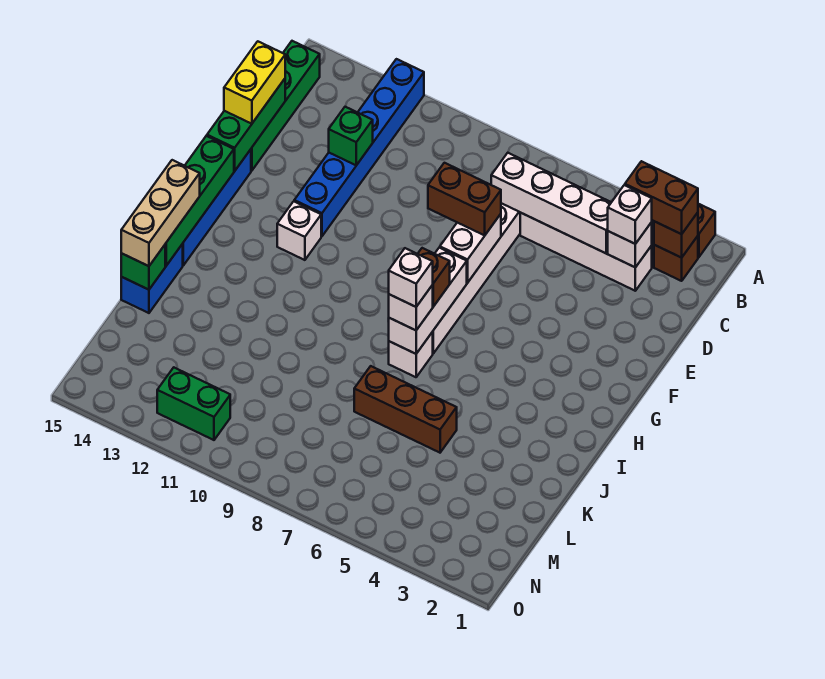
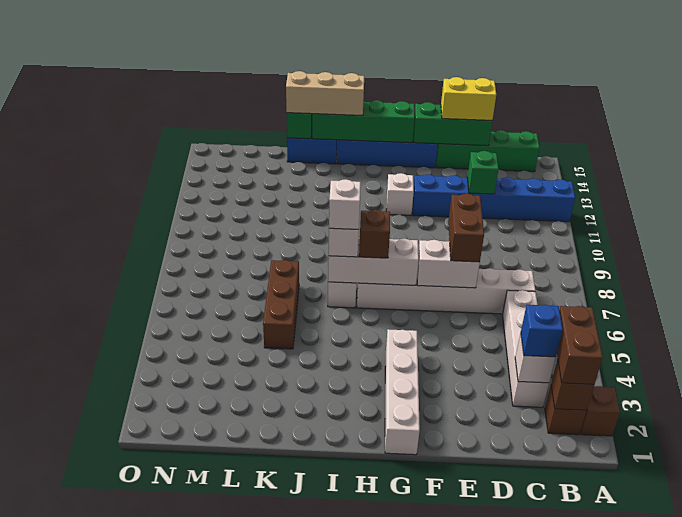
white 1x1 brick [608,185,652,244] -> blue 1x1 brick [521,305,563,357]
white 1x4 brick [491,153,611,253] -> white 1x4 brick moved to [385,329,420,455]
green 1x2 brick [157,368,230,440] -> none

